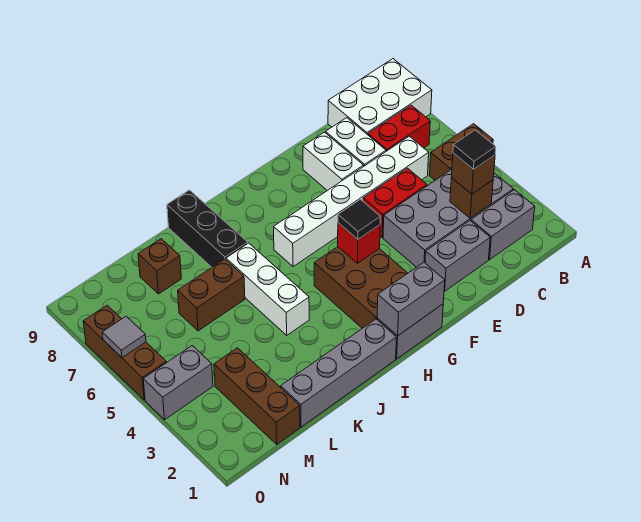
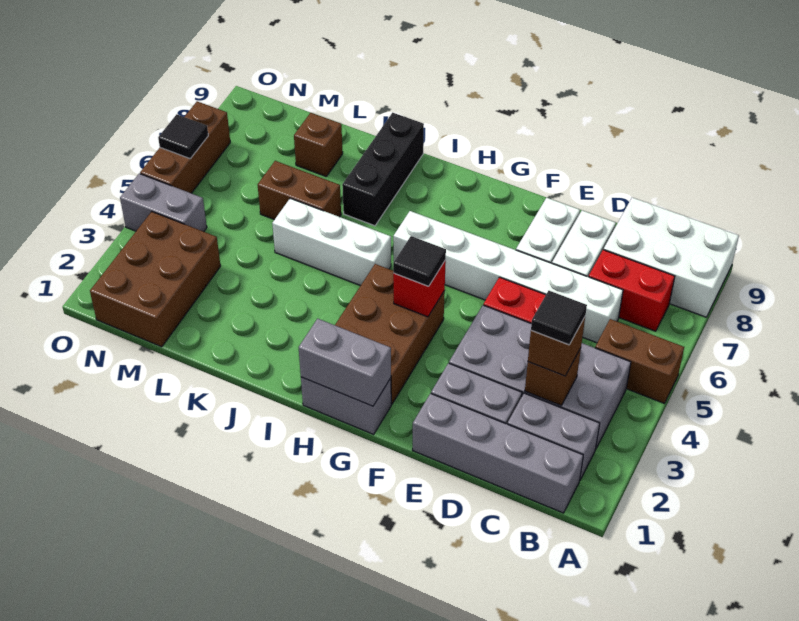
grey 1x4 brick [281,319,396,427] -> grey 1x4 brick moved to [412,394,583,513]
white 1x3 brick [226,243,309,335] -> white 1x3 brick turned to [272,198,391,286]
brown 1x3 brick [214,348,300,444] -> brown 2x3 brick [90,212,220,347]
grey 1x1 tile [102,316,146,358] -> black 1x1 tile [158,114,208,159]

